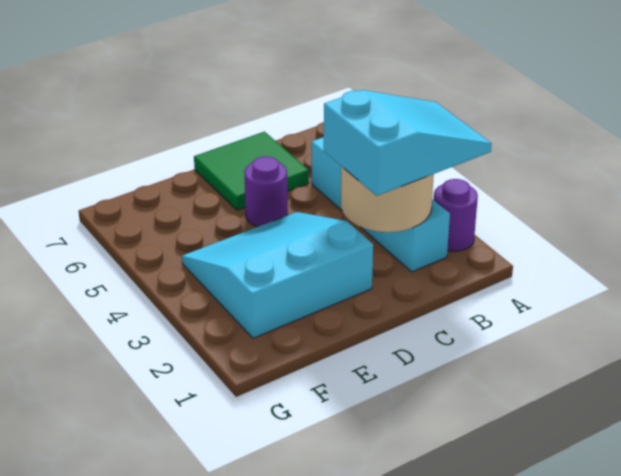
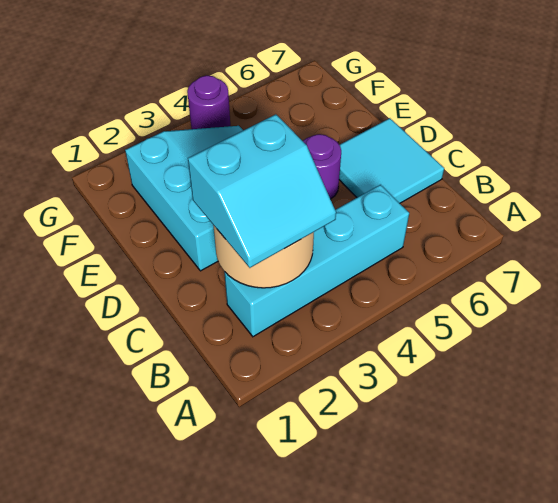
purple 1x1 round brick [434,179,478,251] -> purple 1x1 round brick moved to [187,76,230,129]
cyan 2x3 slope [324,90,492,196] -> cyan 2x2 slope [188,114,336,268]
green 2x2 tile [194,132,309,210] -> cyan 2x2 tile [339,118,444,203]

